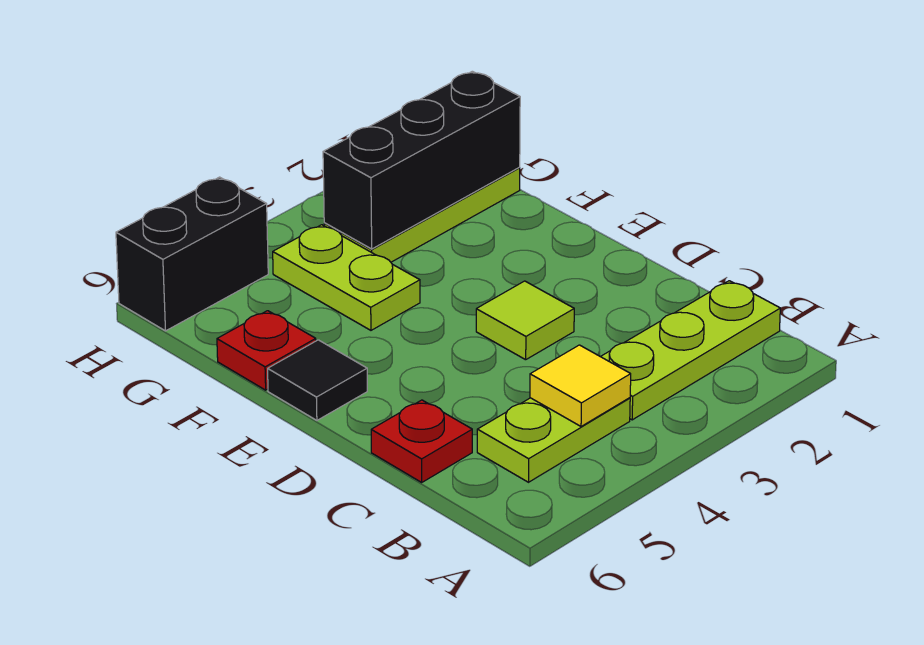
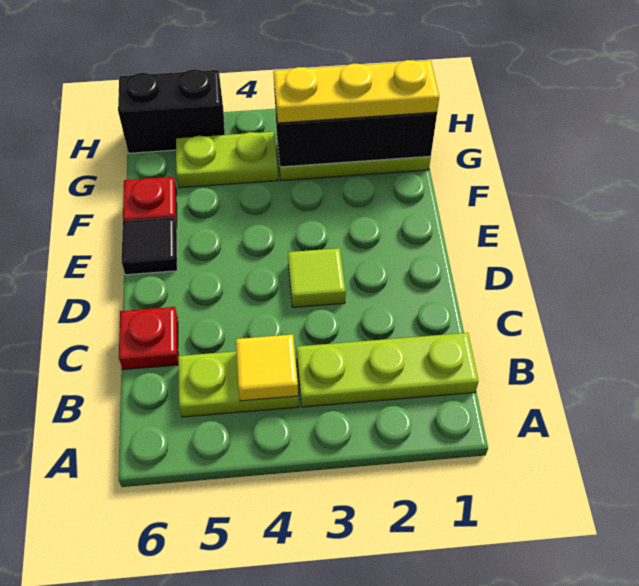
lime 1x2 plate [273,225,420,330] -> lime 1x2 plate turned to [176,132,278,188]
none -> yellow 1x3 plate [273,60,439,123]

